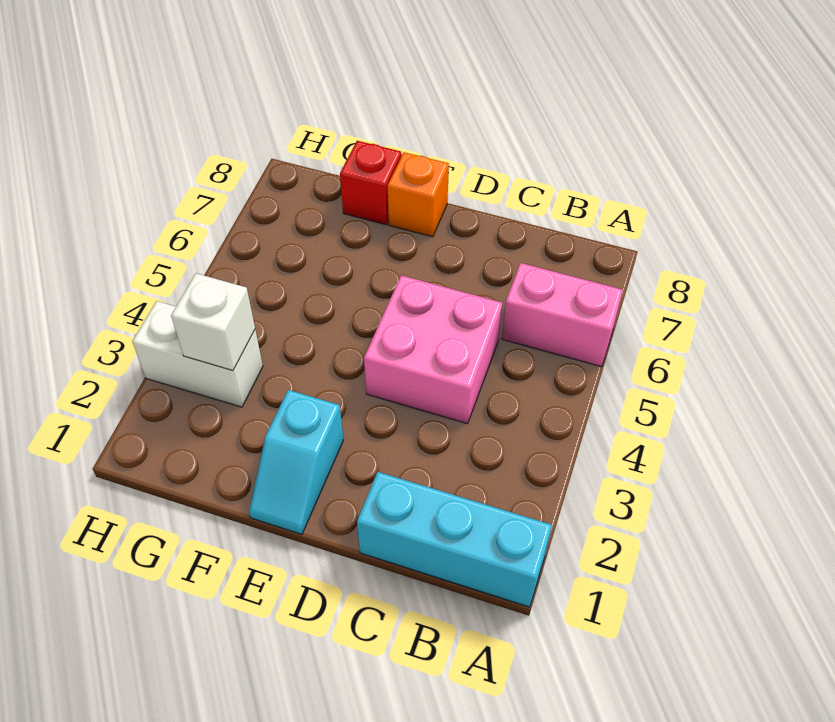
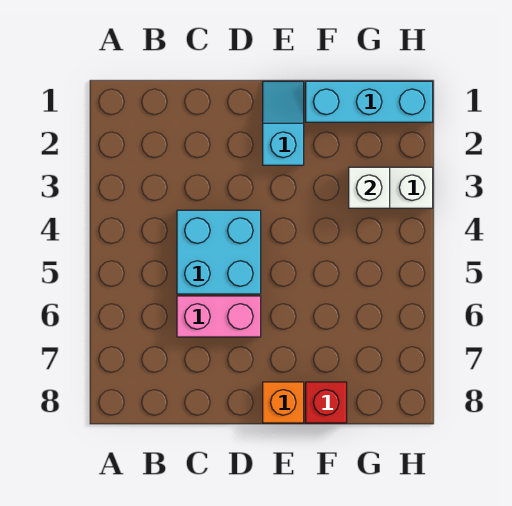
cyan 1x3 brick [357,472,552,607] -> cyan 1x3 brick moved to [306,81,433,122]
pink 1x2 brick [502,263,623,367] -> pink 1x2 brick moved to [177,296,261,337]
pink 2x2 brick [364,275,502,424] -> cyan 2x2 brick [177,210,261,294]

